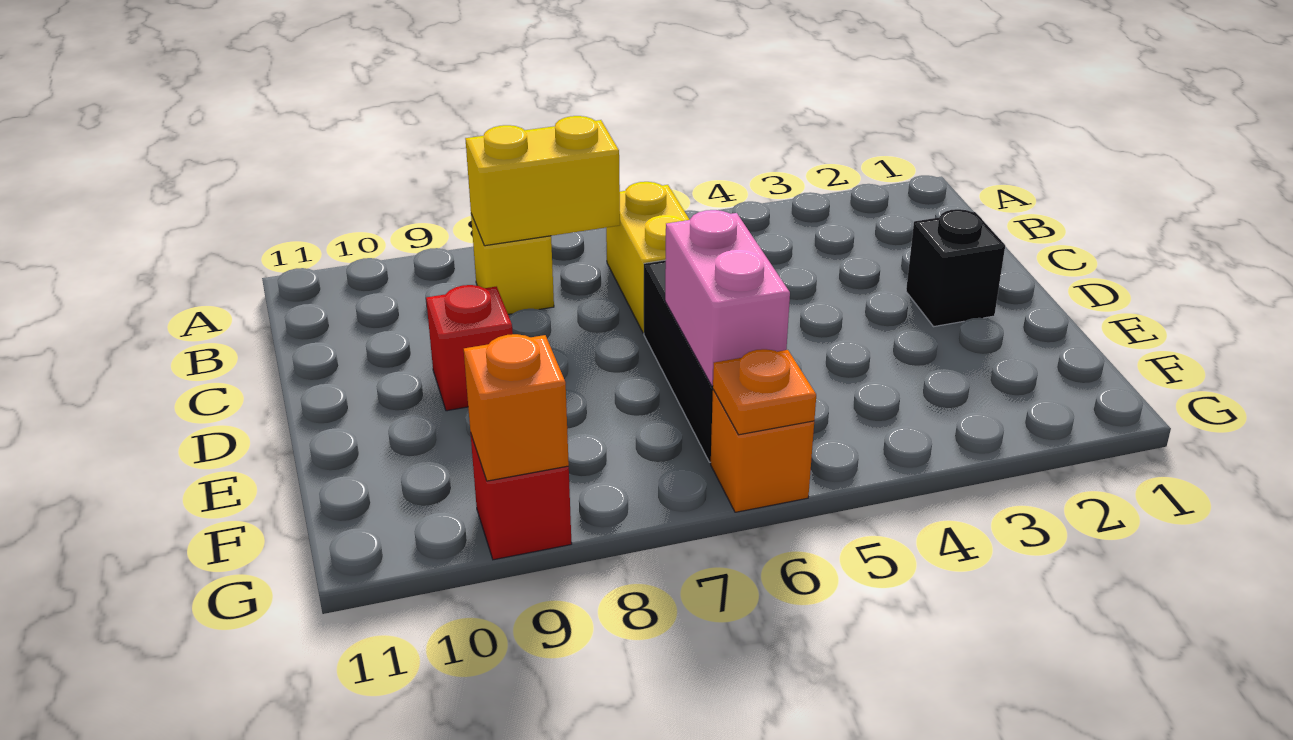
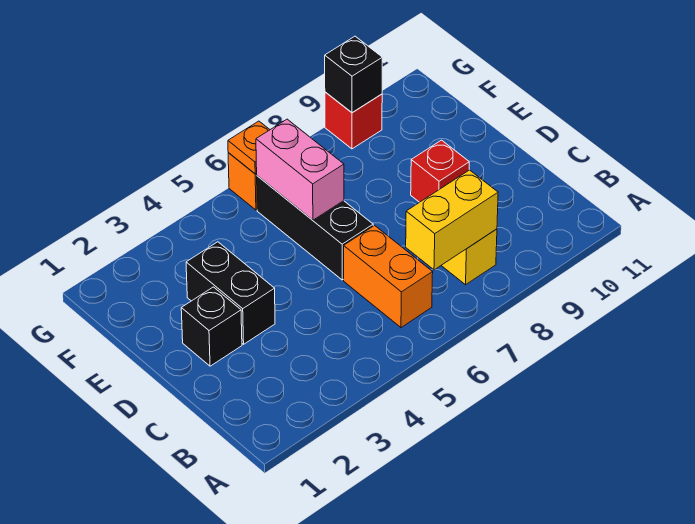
yellow 1x2 brick [606,182,689,333] -> orange 1x2 brick [344,225,433,328]
none -> black 1x2 brick [186,242,275,344]
orange 1x1 brick [464,334,569,481] -> black 1x1 brick [325,36,382,112]

